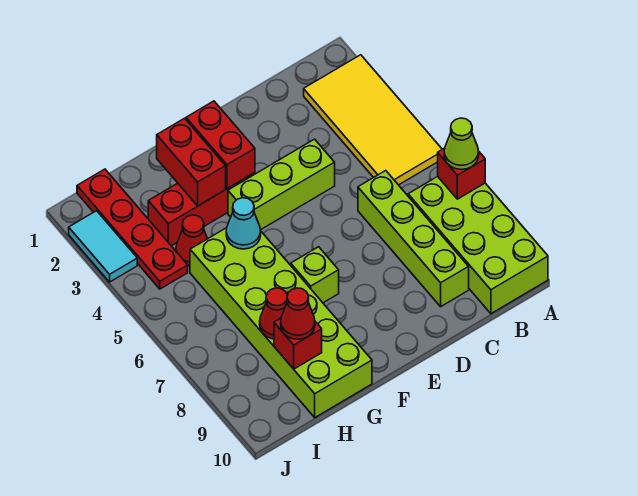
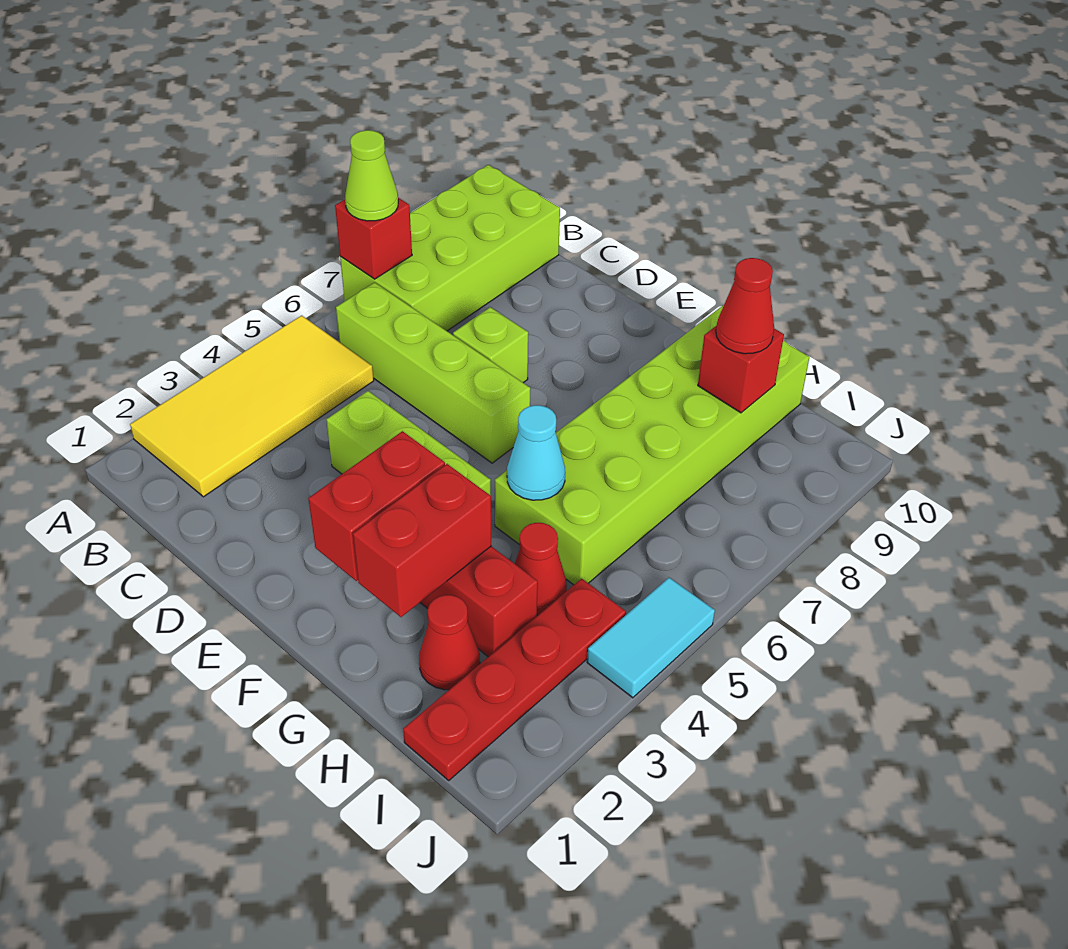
lime 1x4 brick [358,171,469,307] -> lime 1x4 brick turned to [336,282,530,463]
lime 1x1 brick [291,247,339,303] -> lime 1x1 brick moved to [453,307,528,383]
red 1x1 cone [260,288,287,339] -> red 1x1 cone moved to [419,595,480,690]
cyan 1x2 tile [69,211,137,282] -> cyan 1x2 tile moved to [587,578,715,698]

